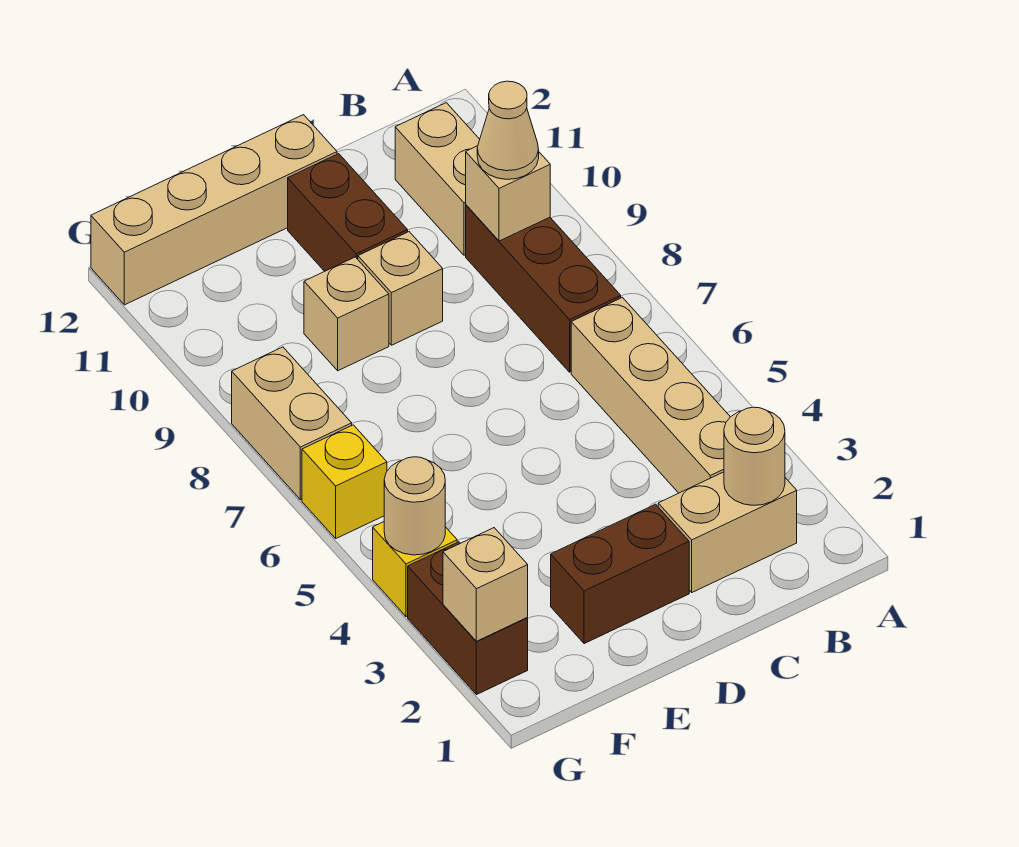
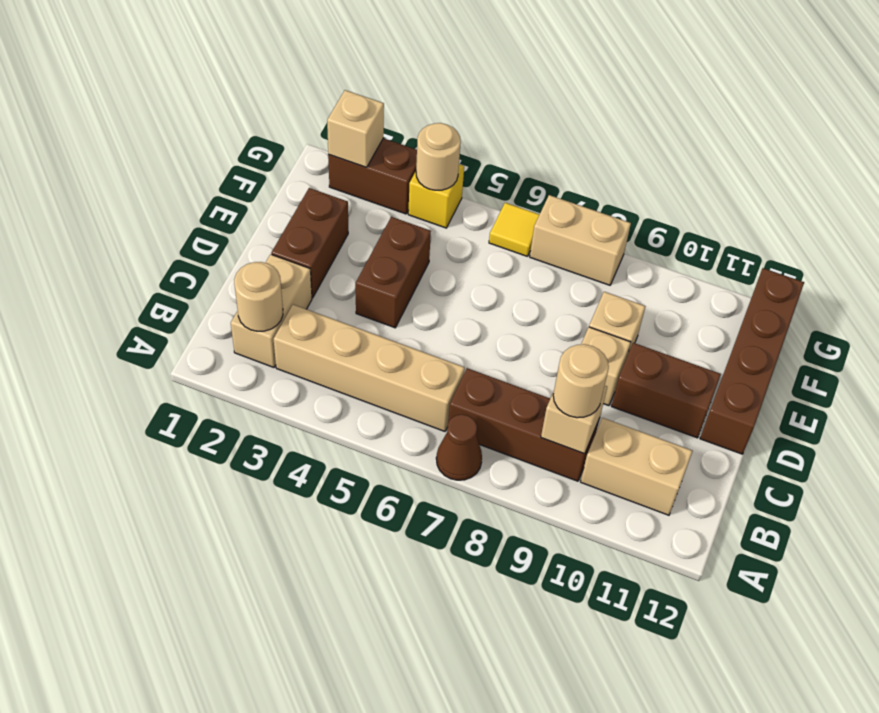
none -> brown 1x1 cone [436,414,482,480]
tan 1x1 cone [477,81,539,179] -> tan 1x1 round brick [553,344,609,418]
none -> brown 1x2 brick [356,217,431,328]
tan 1x4 brick [91,115,337,305] -> brown 1x4 brick [700,268,804,454]
yellow 1x1 brick [302,425,387,538] -> yellow 1x1 tile [489,203,539,256]

